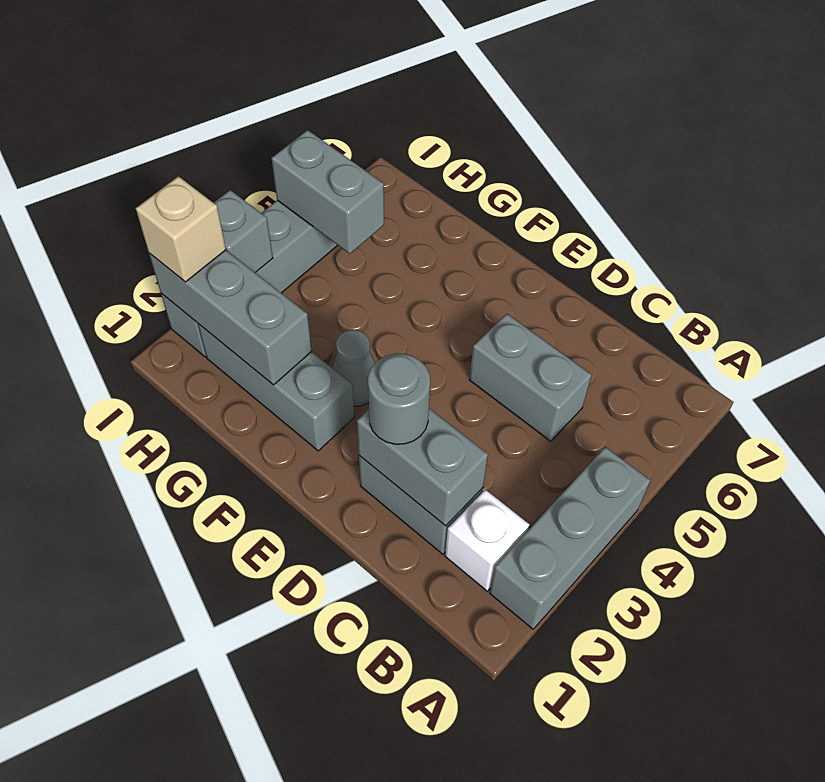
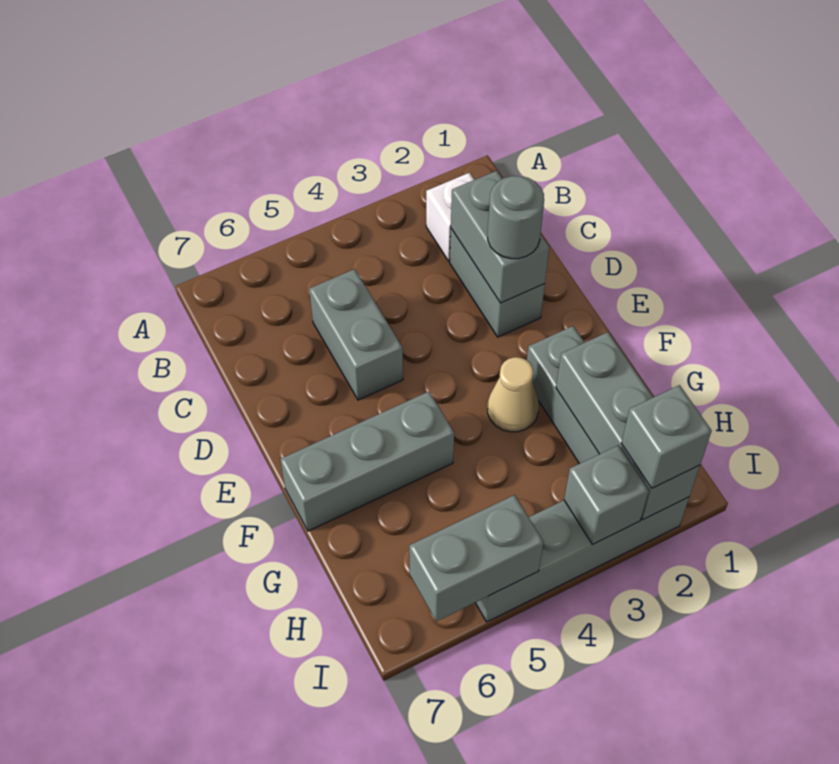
grey 1x3 brick [490,447,650,629] -> grey 1x3 brick moved to [280,392,454,531]
grey 1x1 cone [332,330,375,406] -> tan 1x1 cone [488,357,539,432]
grey 1x2 brick [271,130,384,254] -> grey 1x2 brick turned to [409,495,544,621]
tan 1x1 brick [136,176,226,282] -> grey 1x1 brick [621,385,712,488]

